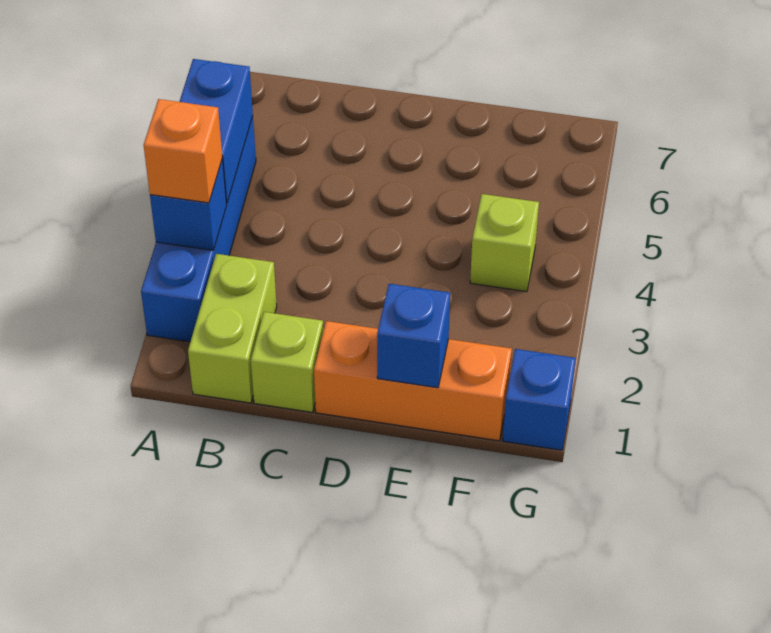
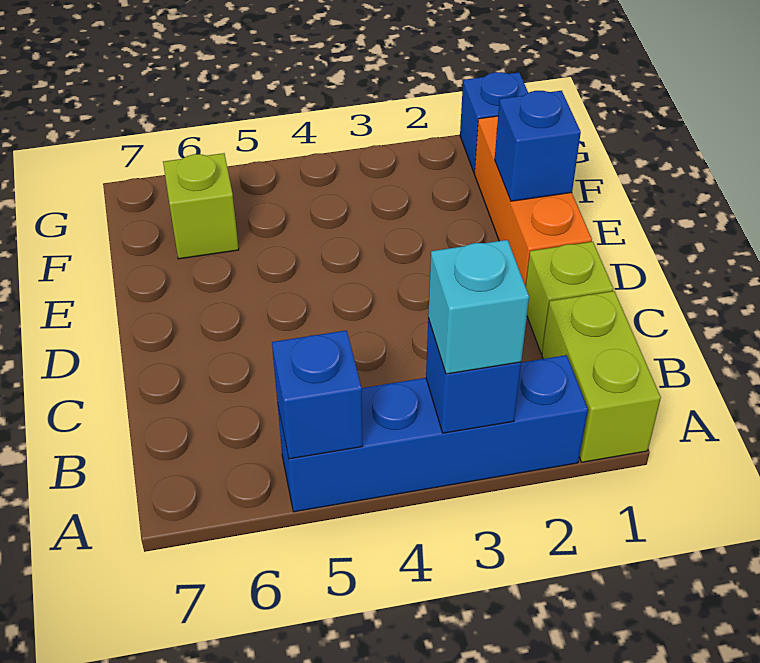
orange 1x1 brick [144,99,222,203] -> cyan 1x1 brick [428,240,529,374]
blue 1x2 brick [179,59,253,203] -> blue 1x1 brick [272,330,363,459]
lime 1x2 brick [188,254,277,403] -> lime 1x2 brick turned to [542,291,661,462]
lime 1x1 brick [470,194,539,292] -> lime 1x1 brick moved to [163,153,239,259]

